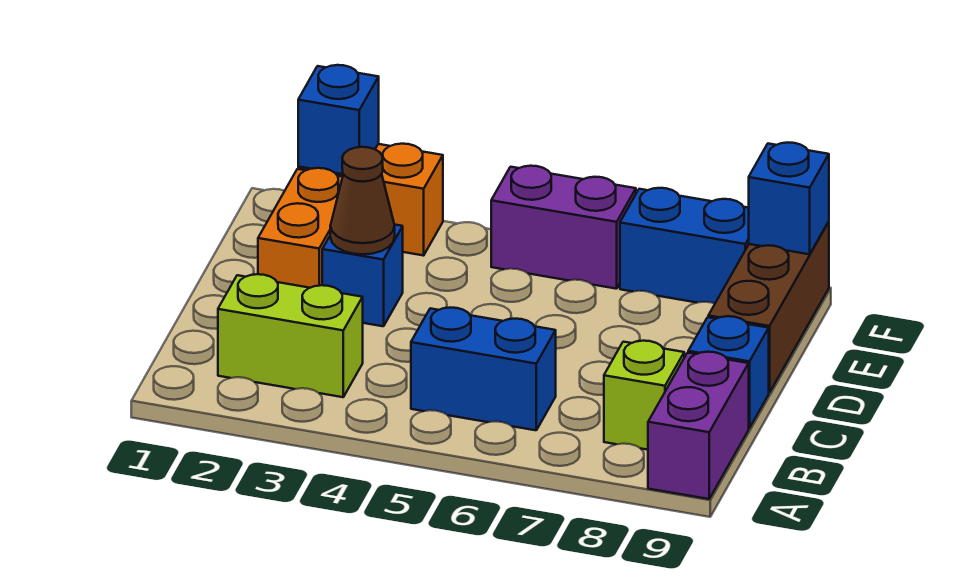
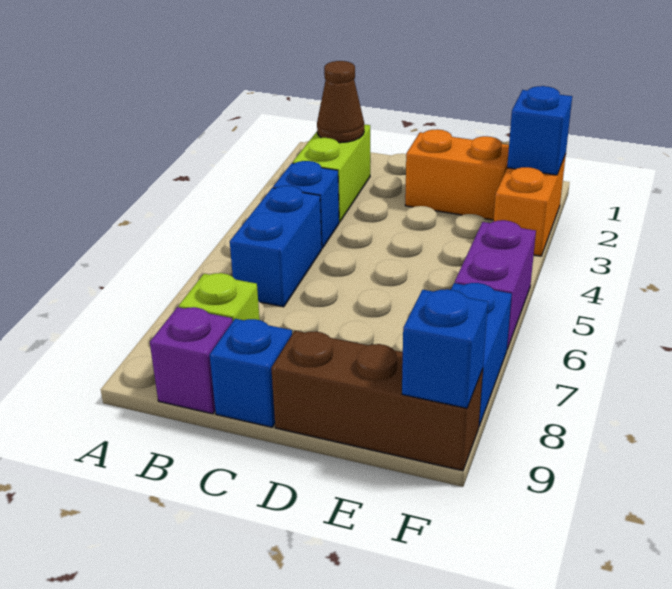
purple 1x2 brick [648,352,749,499] -> purple 1x1 brick [150,307,233,414]
blue 1x1 brick [322,225,403,326] -> blue 1x1 brick moved to [273,161,339,248]
brown 1x1 cone [330,147,395,254] -> brown 1x1 cone moved to [317,61,364,143]

